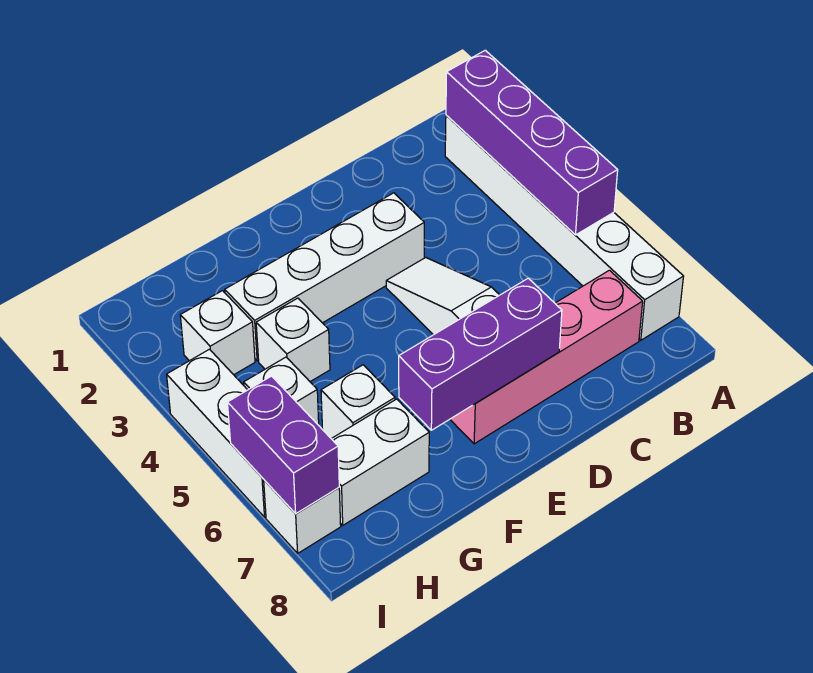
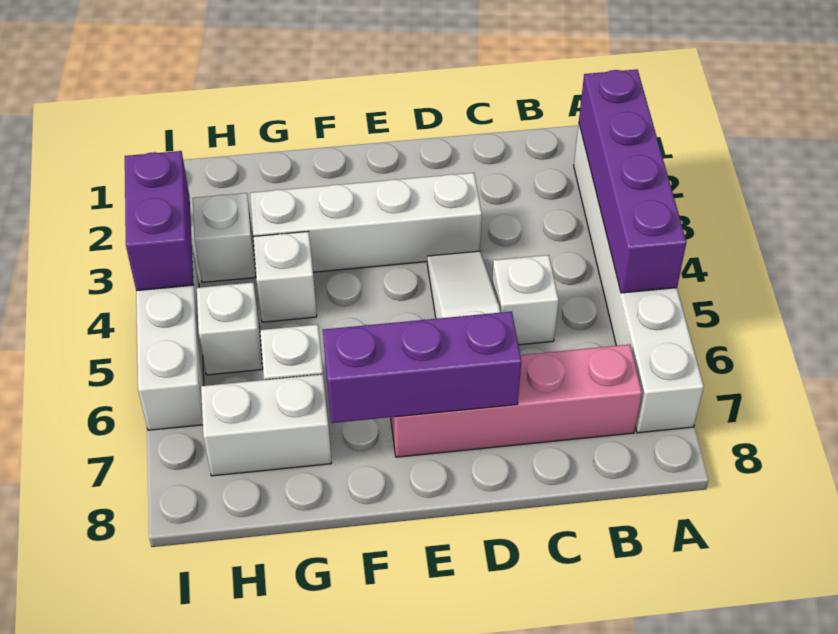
purple 1x2 brick [227,376,339,514] -> purple 1x2 brick moved to [125,151,193,291]
white 1x1 brick [264,480,341,553] -> white 1x1 brick moved to [492,255,559,345]

